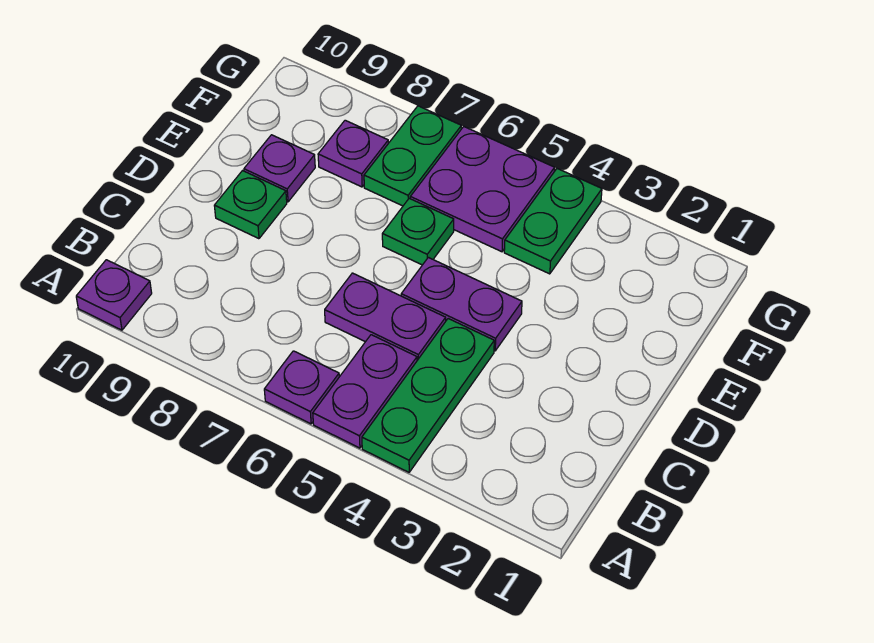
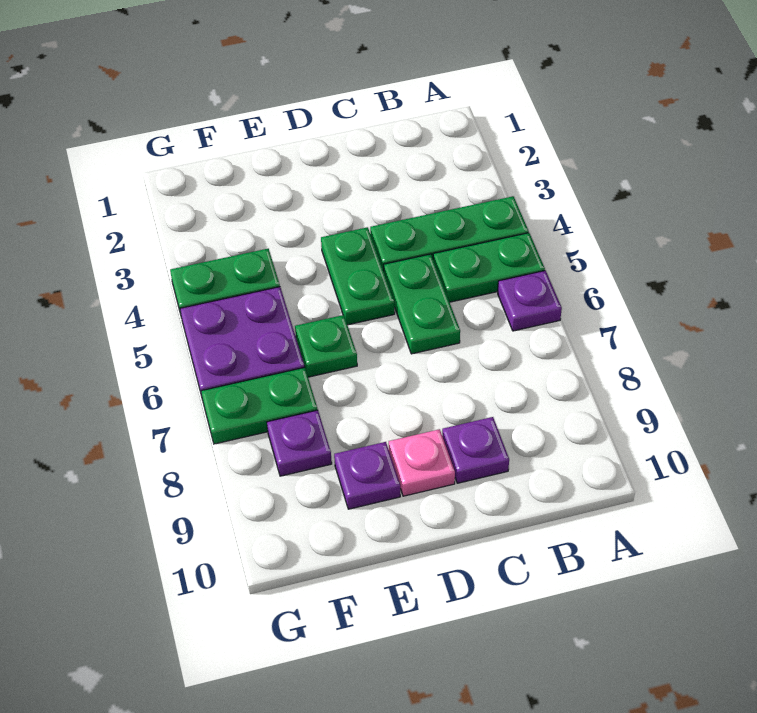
purple 1x2 plate [313,335,417,448] -> green 1x2 plate [433,233,545,302]
purple 1x1 plate [76,260,152,330] -> purple 1x1 plate moved to [442,417,509,483]
purple 1x2 plate [325,273,446,360] -> green 1x2 plate [384,254,460,354]
purple 1x2 plate [401,257,522,351] -> green 1x2 plate [321,227,395,325]
green 1x1 plate [214,171,287,239] -> pink 1x1 plate [389,429,455,496]

